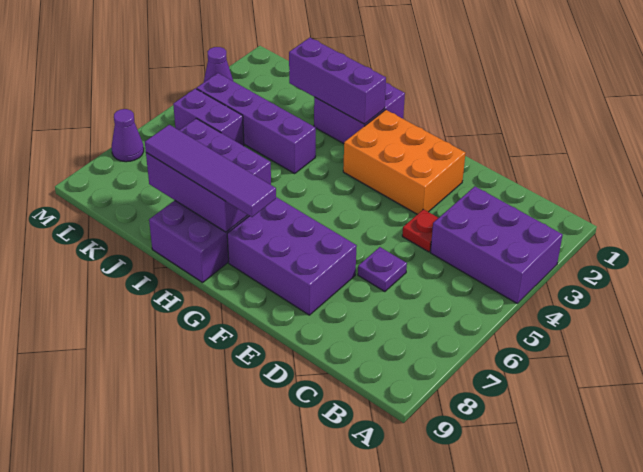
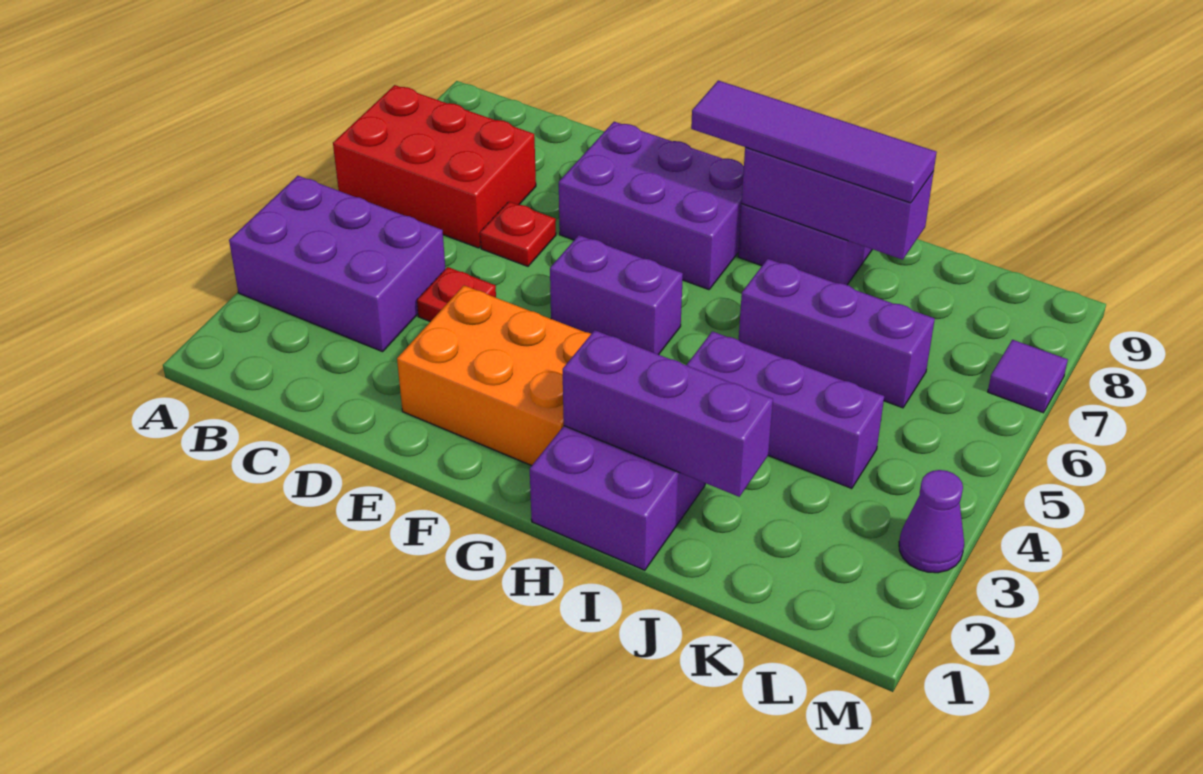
none -> red 2x3 brick [333,85,536,248]
purple 1x1 plate [358,247,407,292] -> red 1x1 plate [480,202,556,266]
purple 1x4 brick [197,73,316,173] -> purple 1x3 brick [687,331,884,489]
purple 1x2 brick [173,88,244,146] -> purple 1x2 brick moved to [550,235,683,355]
purple 1x1 cone [112,109,144,162] -> purple 1x1 tile [988,340,1068,413]

